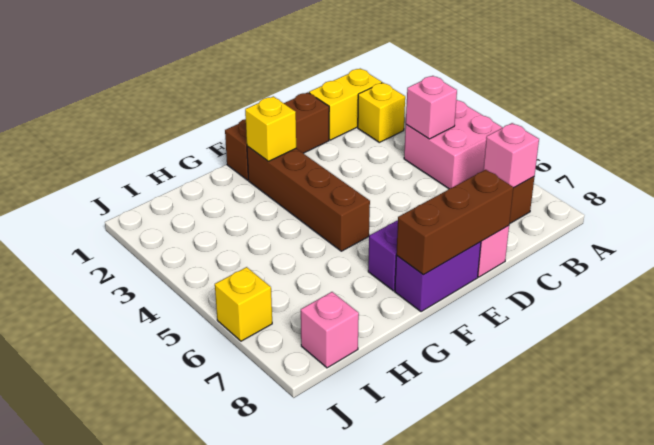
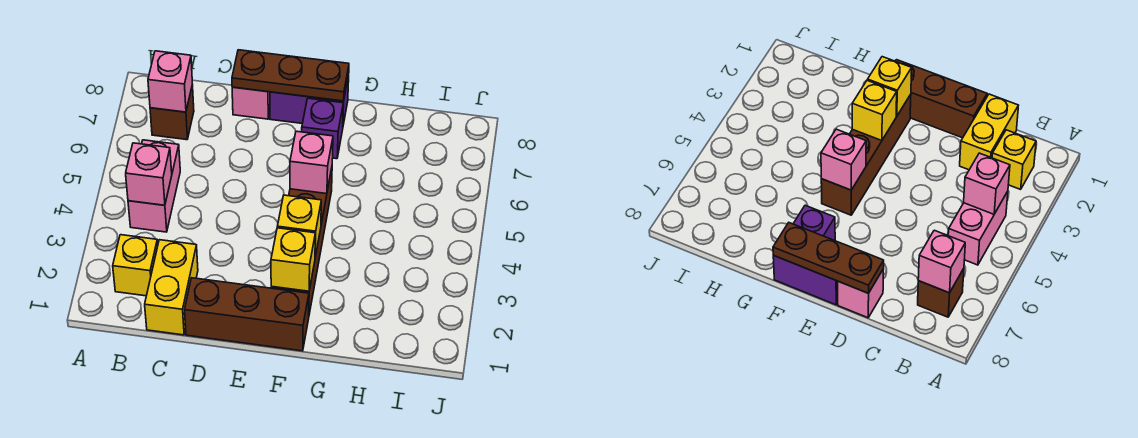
pink 2x2 brick [404,100,503,189] -> pink 1x2 brick [128,140,180,232]
yellow 1x2 brick [309,69,382,140] -> yellow 1x2 brick turned to [145,240,198,335]
brown 1x3 brick [396,170,514,275] -> brown 1x3 plate [232,50,349,101]
pink 1x1 brick [301,292,359,368] -> pink 1x1 brick moved to [290,131,333,194]
yellow 1x1 brick [215,267,272,341] -> yellow 1x1 brick moved to [277,195,321,257]

